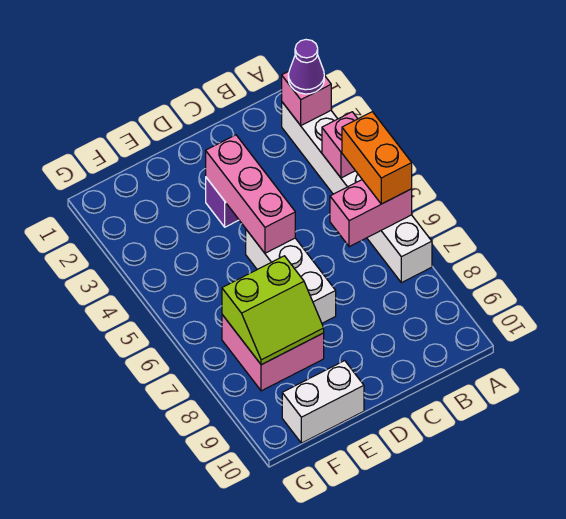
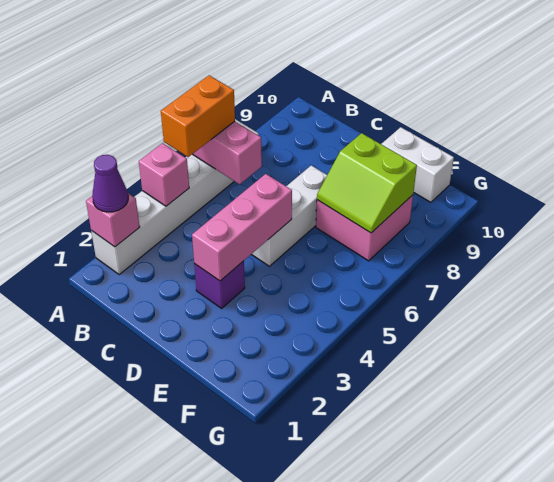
lime 2x2 slope [222,256,324,365] -> lime 2x2 slope turned to [317,133,417,233]

